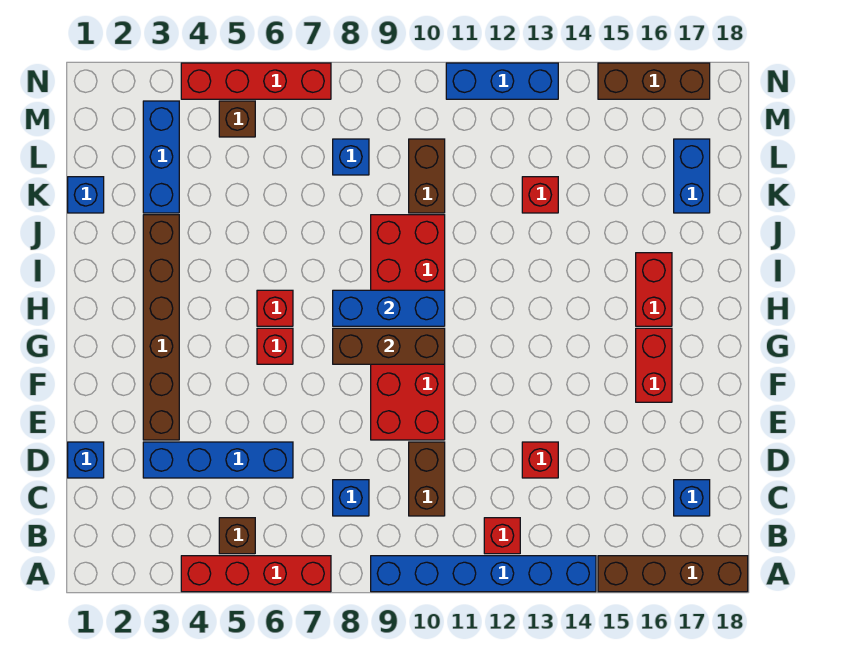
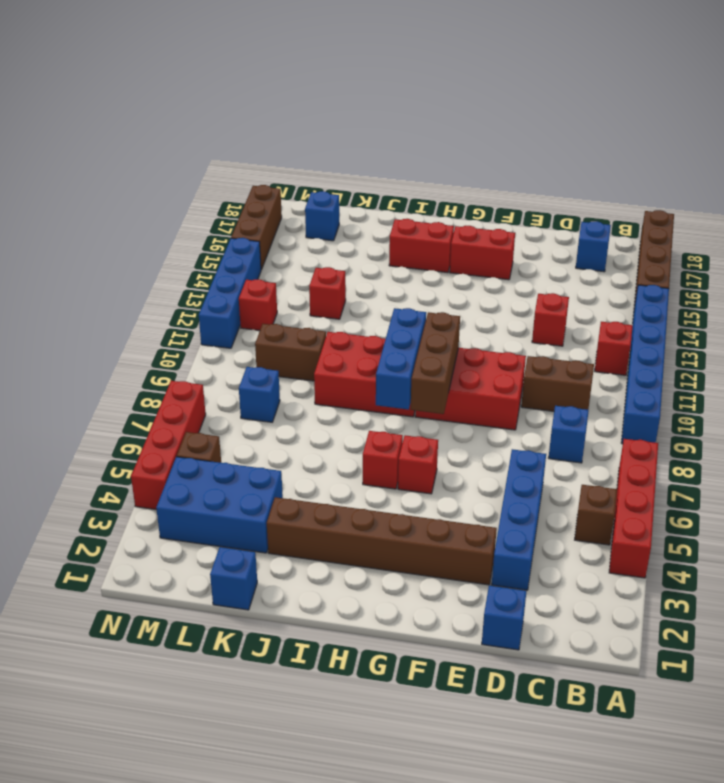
blue 1x3 brick [143,101,179,213] -> blue 2x3 brick [156,457,283,553]
blue 1x2 brick [674,139,710,213] -> blue 1x1 brick [305,191,339,241]
none -> red 1x1 brick [239,279,277,331]
blue 1x3 brick [446,63,558,99] -> blue 1x4 brick [199,238,261,348]

